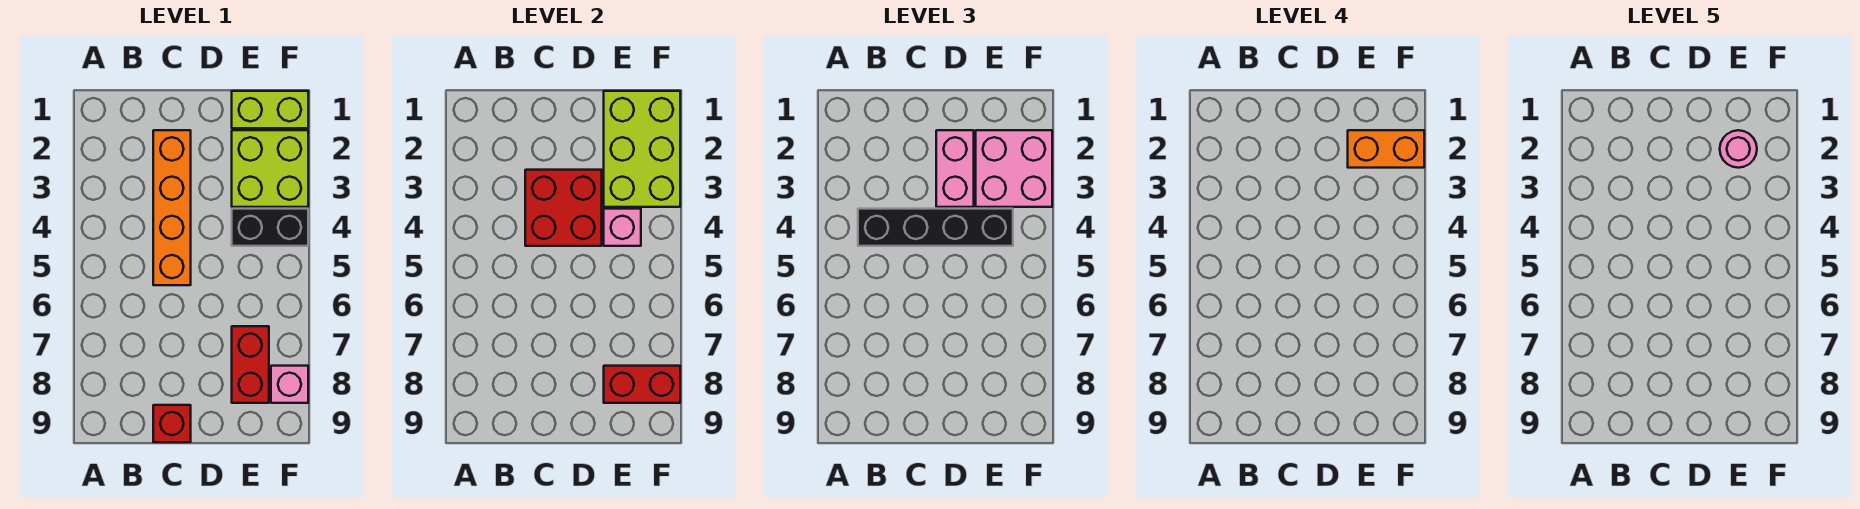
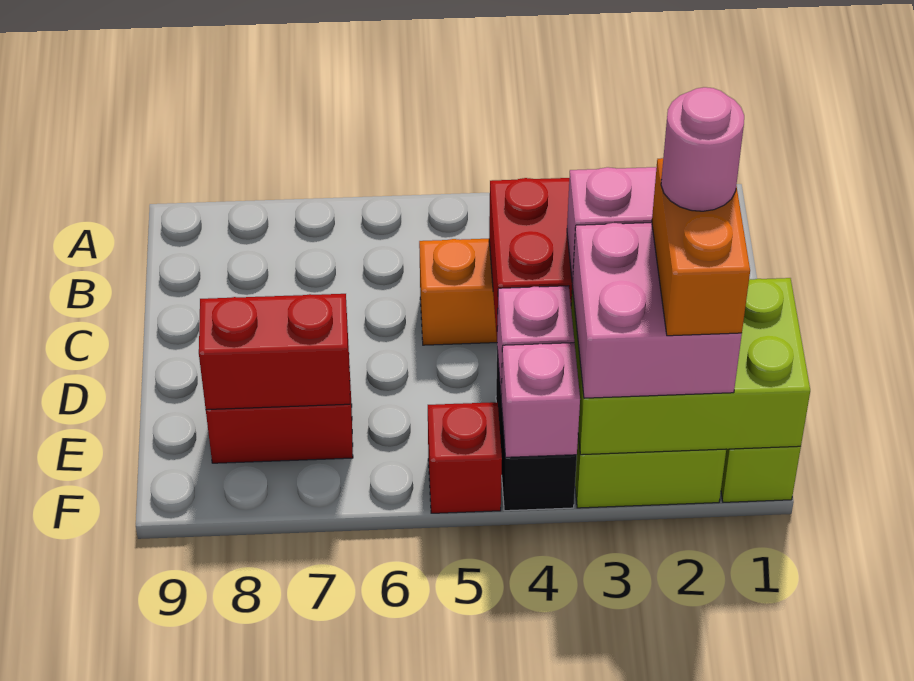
black 1x4 brick [858,209,1013,246] -> none
red 1x1 brick [153,405,191,442] -> red 1x1 brick moved to [428,402,502,513]
red 1x2 brick [604,366,680,403] -> red 1x2 brick turned to [199,294,350,410]
pink 1x1 brick [271,366,308,403] -> pink 1x1 brick moved to [501,343,580,457]

